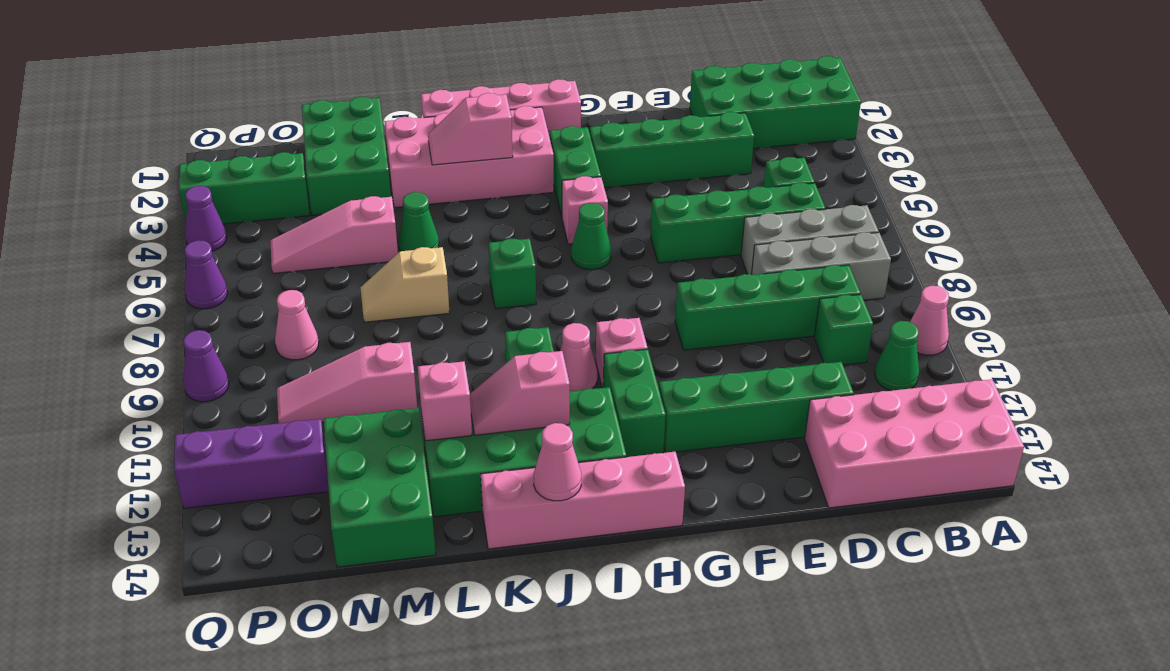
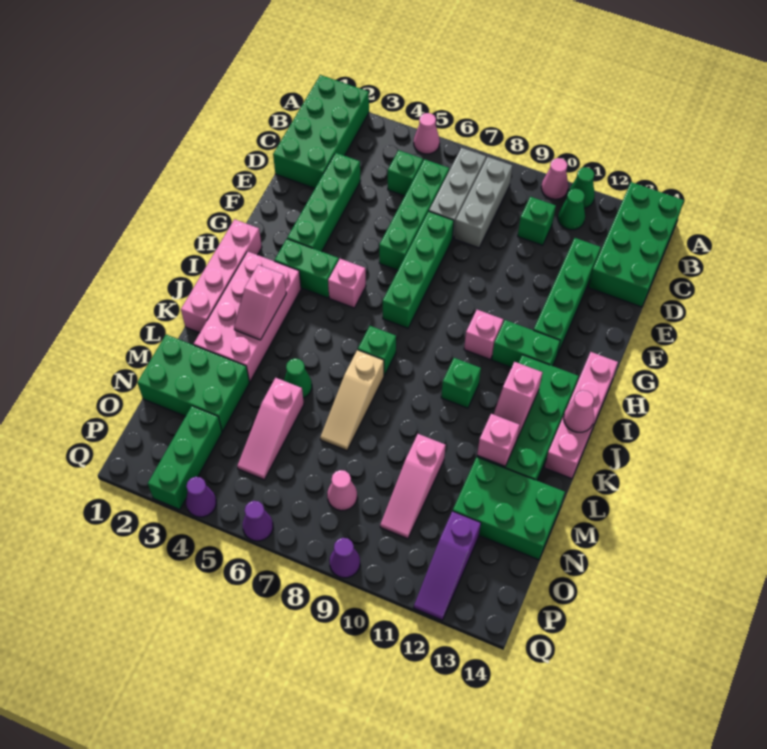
pink 2x4 brick [805,379,1024,508] -> green 2x4 brick [588,182,684,307]
green 1x4 brick [675,265,861,350] -> green 1x4 brick moved to [383,212,454,328]
green 1x1 cone [571,203,611,269] -> green 1x1 cone moved to [569,167,595,208]
pink 1x1 cone [560,323,597,391] -> pink 1x1 cone moved to [414,113,440,154]
tan 1x2 slope [360,247,450,322] -> tan 1x3 slope [320,350,384,451]
purple 1x3 brick [174,419,329,508] -> purple 1x3 slope [414,511,481,620]

